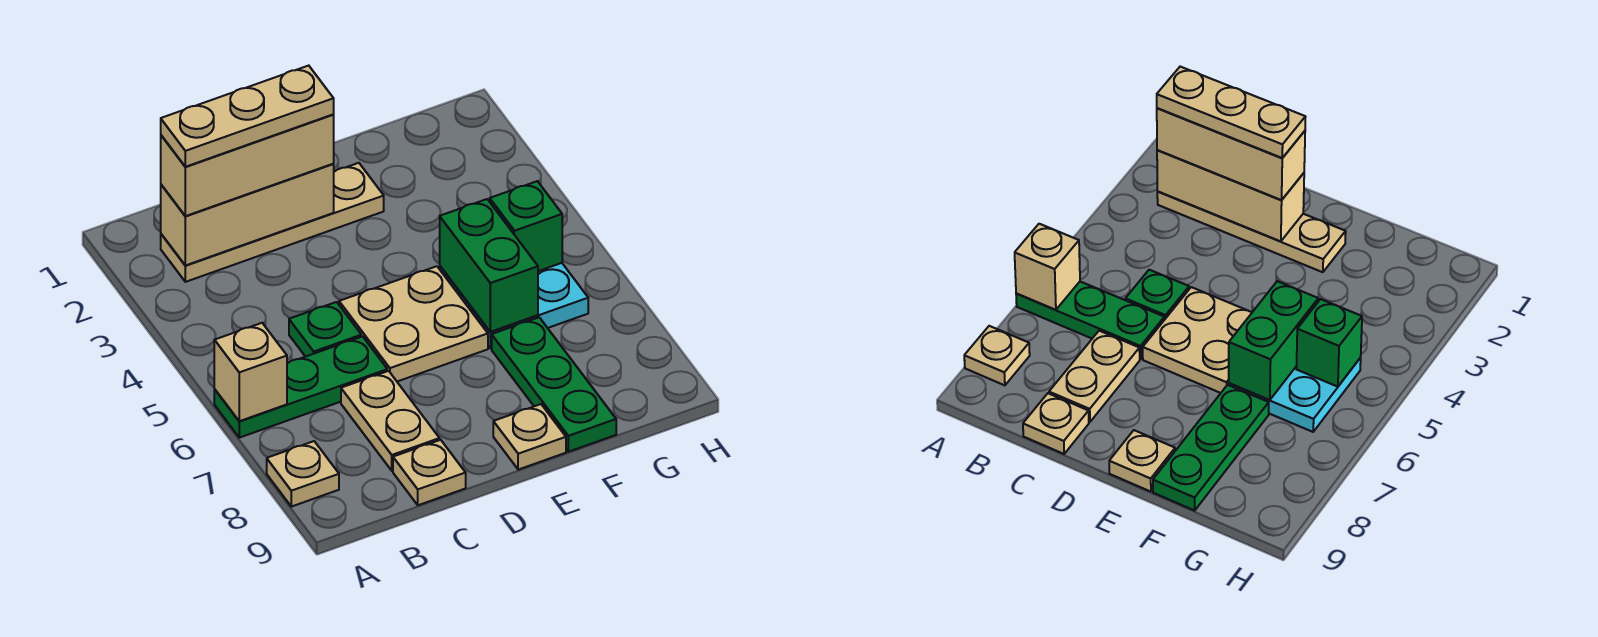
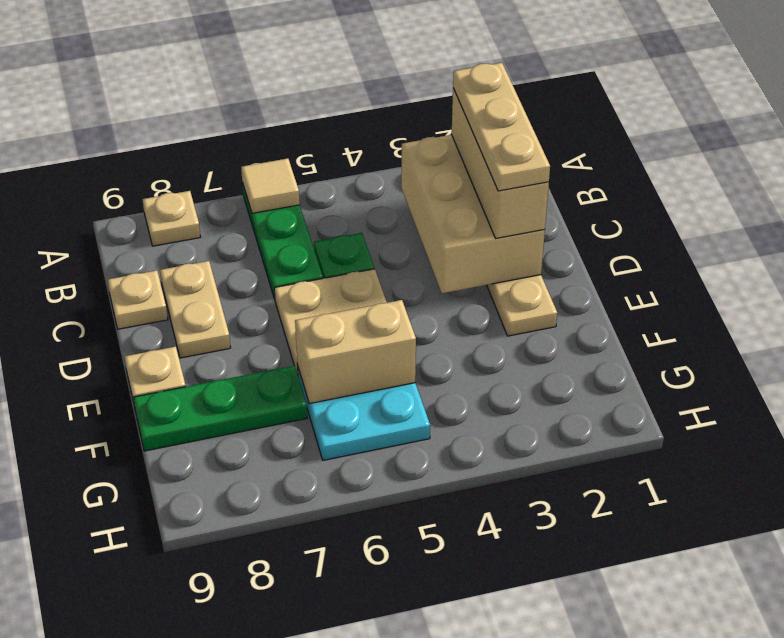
tan 1x1 brick [214,323,287,421] -> tan 1x1 tile [241,159,300,213]
tan 1x3 brick [161,164,334,265] -> tan 2x3 brick [401,135,545,293]
tan 1x2 plate [341,371,440,471] -> tan 1x2 plate turned to [160,261,231,358]
green 1x2 brick [440,199,538,332] -> tan 1x2 brick [295,300,416,404]
green 1x1 brick [490,181,562,271] -> none

